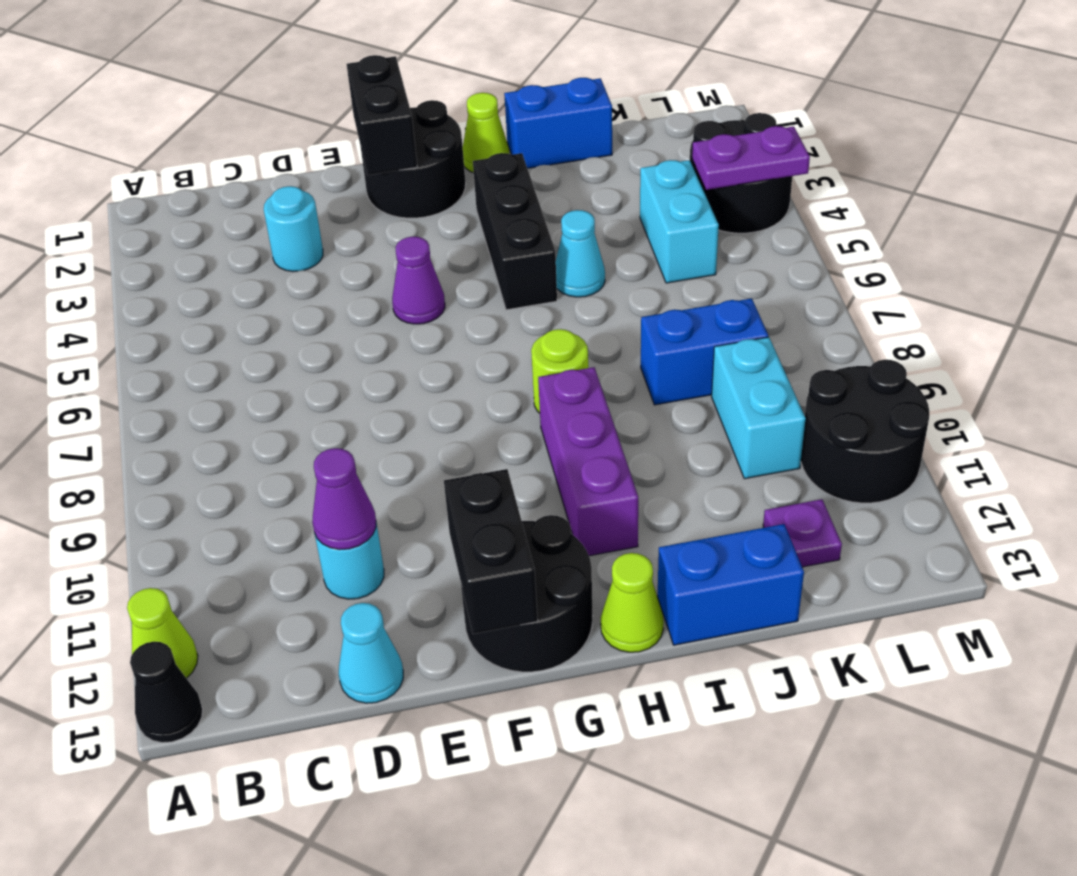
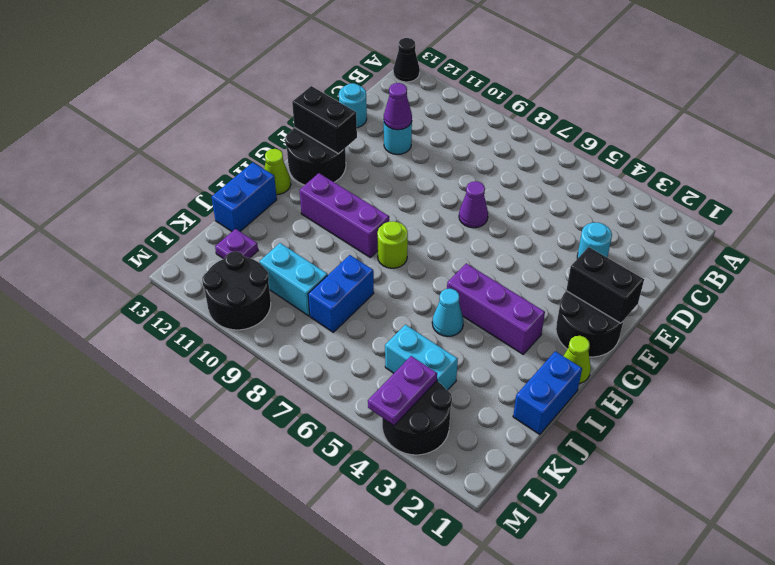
lime 1x1 cone [127,588,198,678] -> none
cyan 1x1 cone [339,603,403,703] -> cyan 1x1 round brick [339,83,367,128]
purple 1x1 cone [392,237,445,324] -> purple 1x1 cone moved to [459,181,488,228]
black 1x3 brick [473,153,557,310] -> purple 1x3 brick [447,263,545,354]

